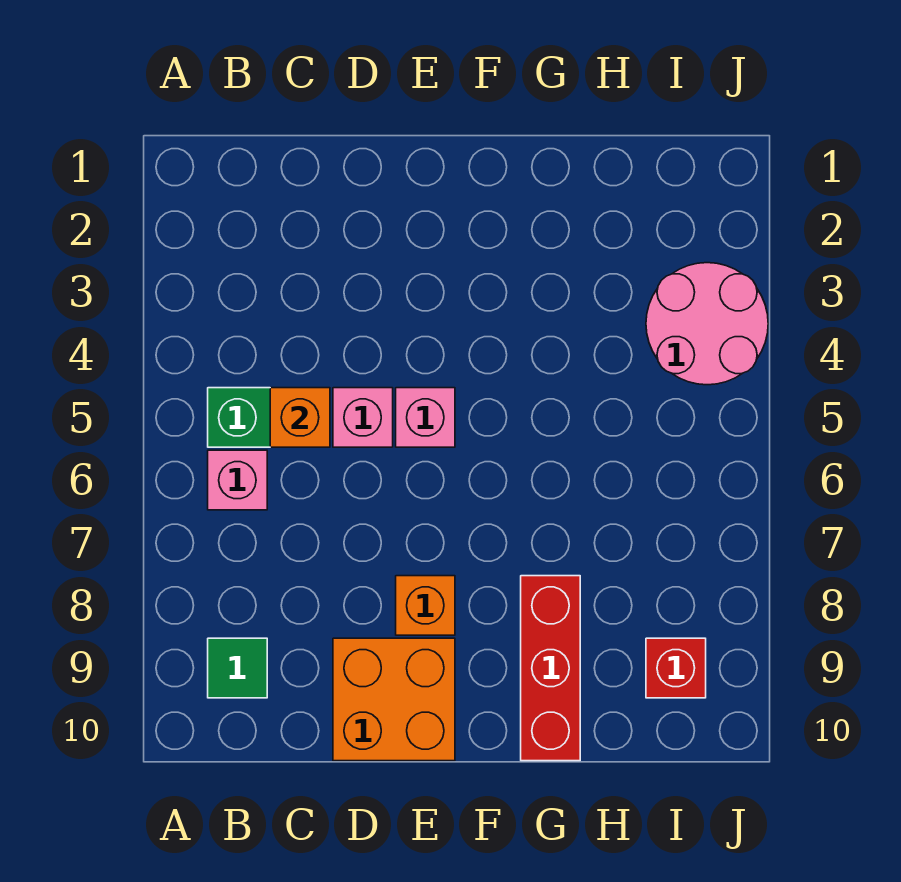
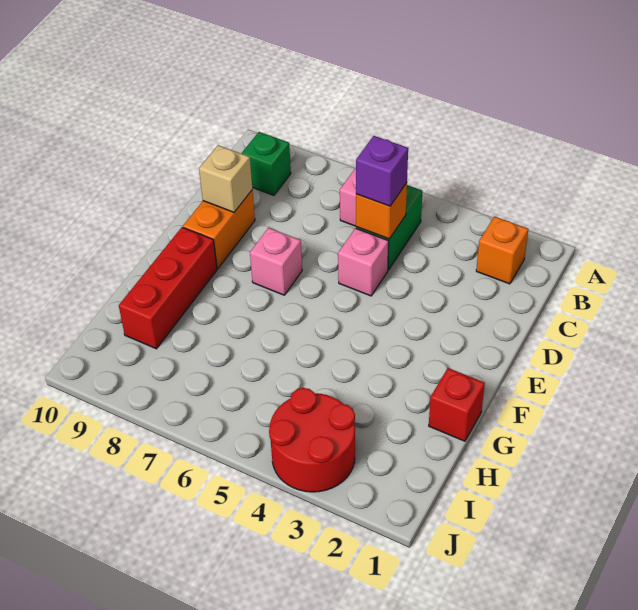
green 1x1 tile [208,638,267,698] -> green 1x1 brick [241,132,291,195]
none -> purple 1x1 brick [356,136,408,206]
orange 2x2 brick [333,638,455,761] -> orange 1x2 brick [183,190,255,269]
none -> tan 1x1 brick [199,145,252,212]
pink 1x1 brick [396,388,455,447] -> pink 1x1 brick moved to [250,228,302,295]
orange 1x1 brick [396,576,455,635] -> orange 1x1 brick moved to [476,217,528,284]
red 1x3 brick [521,576,580,761] -> red 1x3 brick turned to [119,227,217,349]
pink 2x2 round brick [646,263,768,385] -> red 2x2 round brick [269,388,355,492]
red 1x1 brick [646,638,706,698] -> red 1x1 brick moved to [429,368,485,441]

